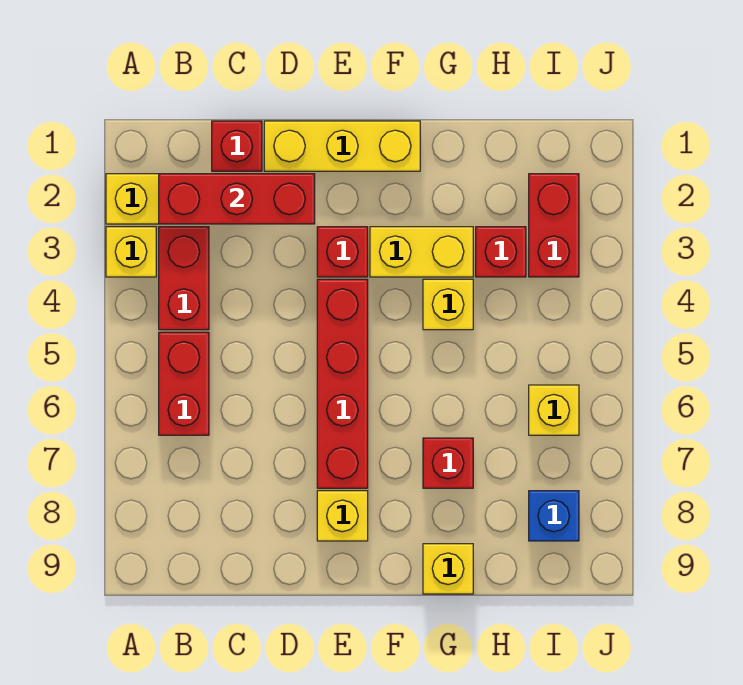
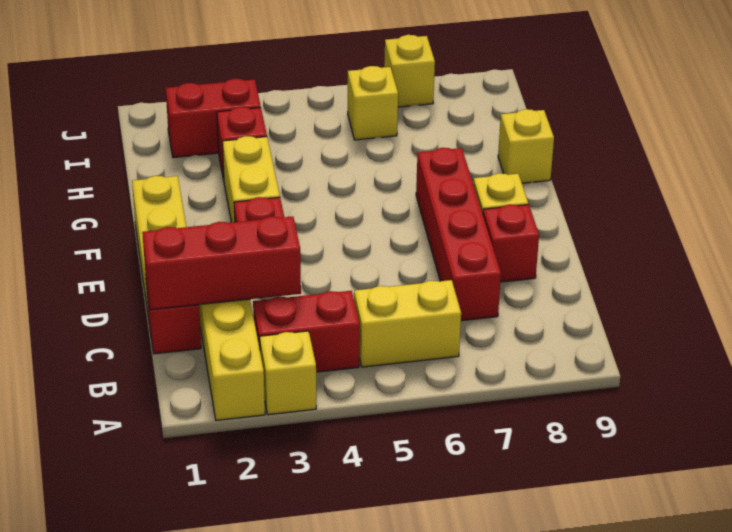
red 1x3 brick [159,174,315,224] -> red 1x3 brick turned to [142,217,301,310]
red 1x2 brick [159,332,209,435] -> yellow 1x2 brick [354,280,461,367]
red 1x4 brick [317,279,368,488] -> red 1x4 brick turned to [416,148,501,321]
yellow 1x1 brick [423,279,473,330] -> yellow 1x1 brick moved to [384,35,435,107]
red 1x1 brick [423,438,473,488] -> red 1x1 brick moved to [483,205,539,282]
blue 1x1 brick [529,491,579,541] -> none

